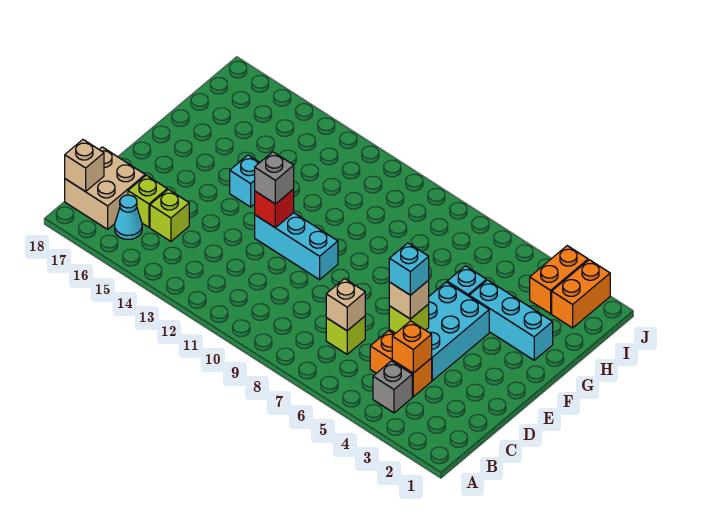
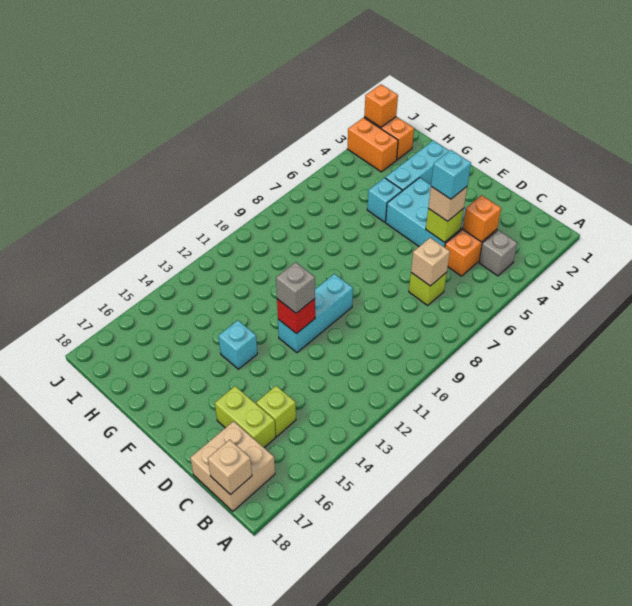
cyan 1x1 cone [115,195,142,239] -> none
lime 1x1 brick [128,175,167,227] -> lime 1x2 brick [215,386,276,447]
none -> orange 1x1 brick [364,84,398,127]

